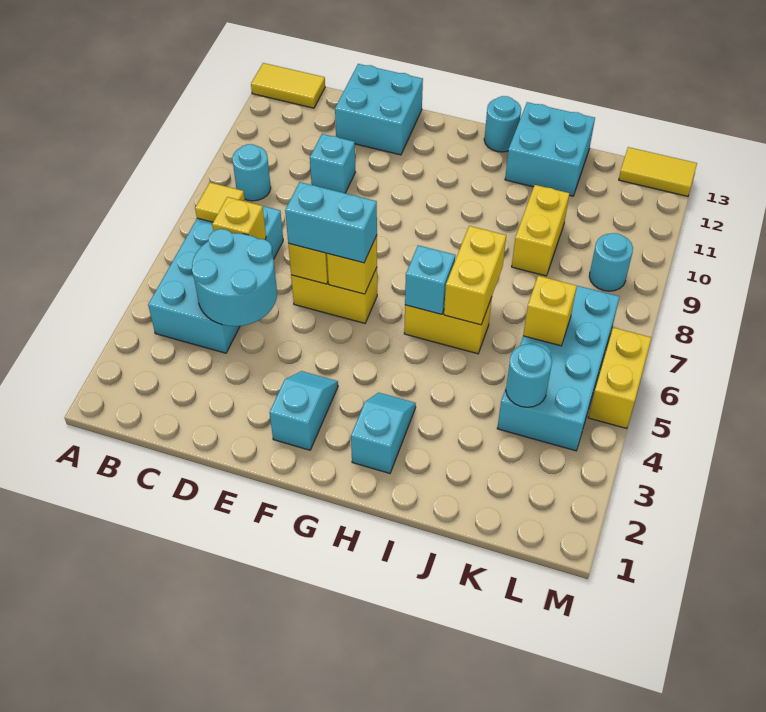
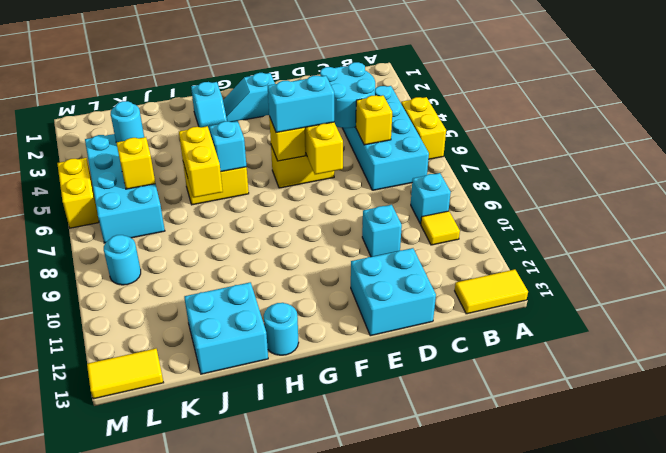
yellow 1x1 tile [195,183,245,222] -> yellow 1x1 tile moved to [421,211,460,245]
cyan 1x1 round brick [232,144,271,201] -> cyan 1x1 brick [411,173,451,224]
cyan 1x2 slope [270,371,338,450] -> cyan 1x2 slope turned to [223,73,275,122]
yellow 1x2 brick [512,185,569,276] -> yellow 1x2 brick moved to [401,97,446,159]

